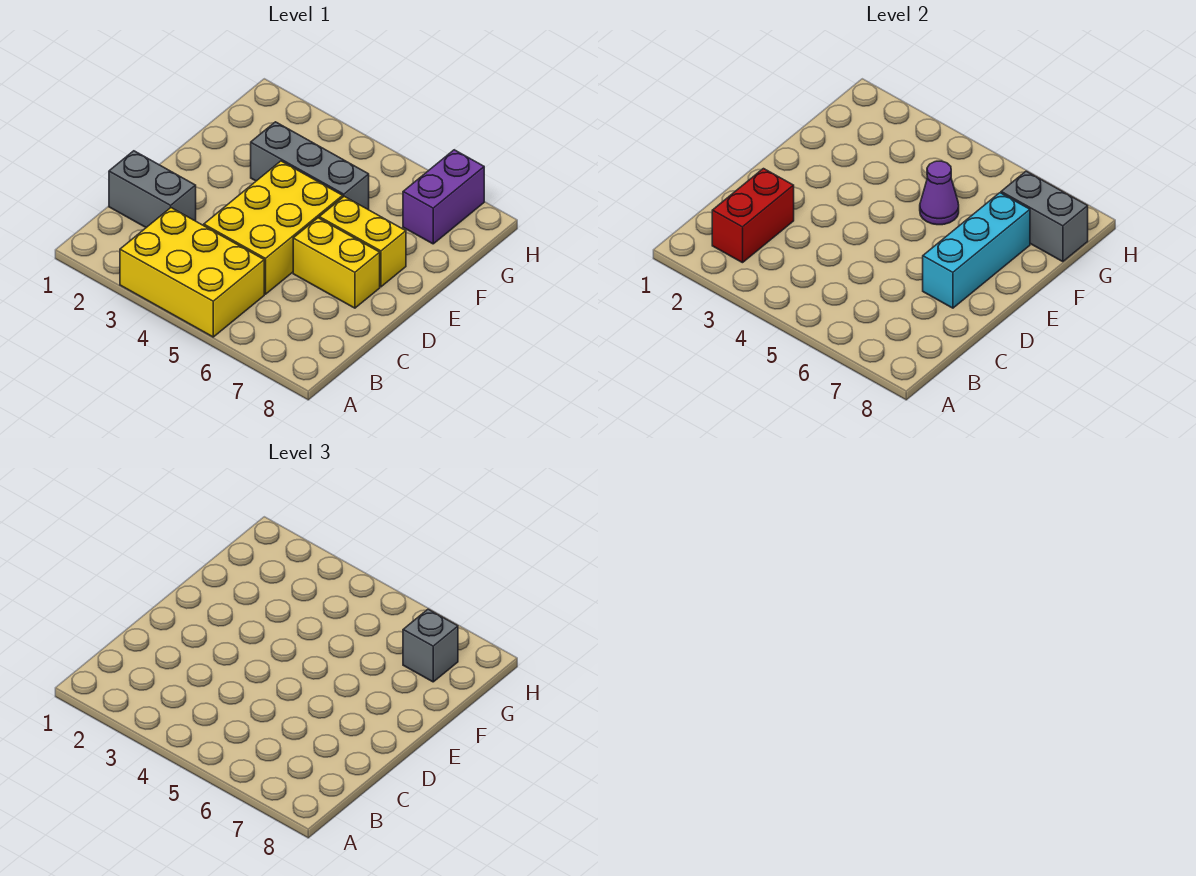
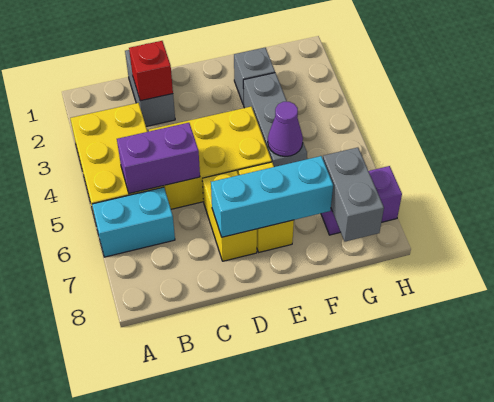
none -> cyan 1x2 brick [92,187,175,257]
red 1x2 brick [712,169,794,263] -> red 1x1 brick [129,41,173,101]
none -> purple 1x2 brick [117,123,200,194]
grey 1x1 brick [403,609,458,682] -> grey 1x1 brick moved to [234,47,275,105]

